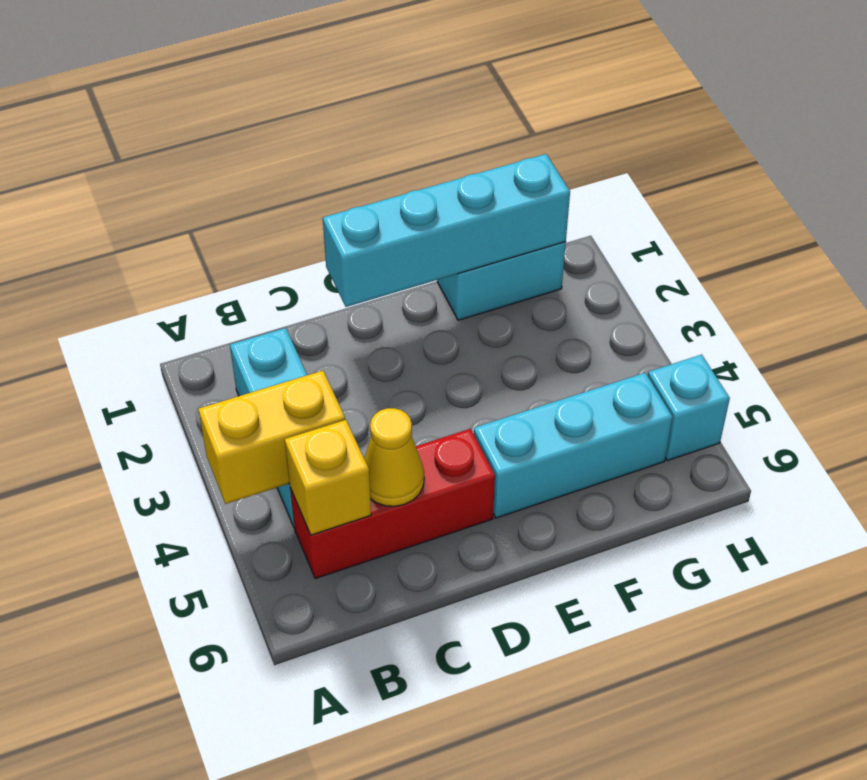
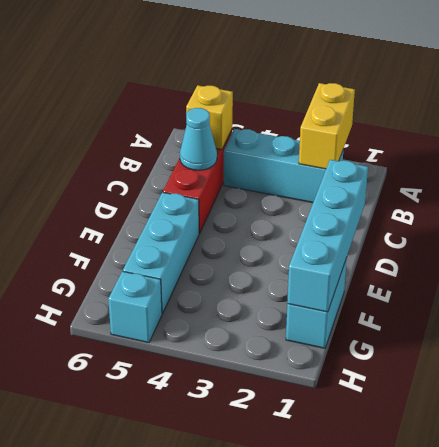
yellow 1x2 brick [198,371,345,504] -> yellow 1x2 brick moved to [299,83,355,169]
yellow 1x1 cone [364,408,424,506] -> cyan 1x1 cone [180,108,217,170]

